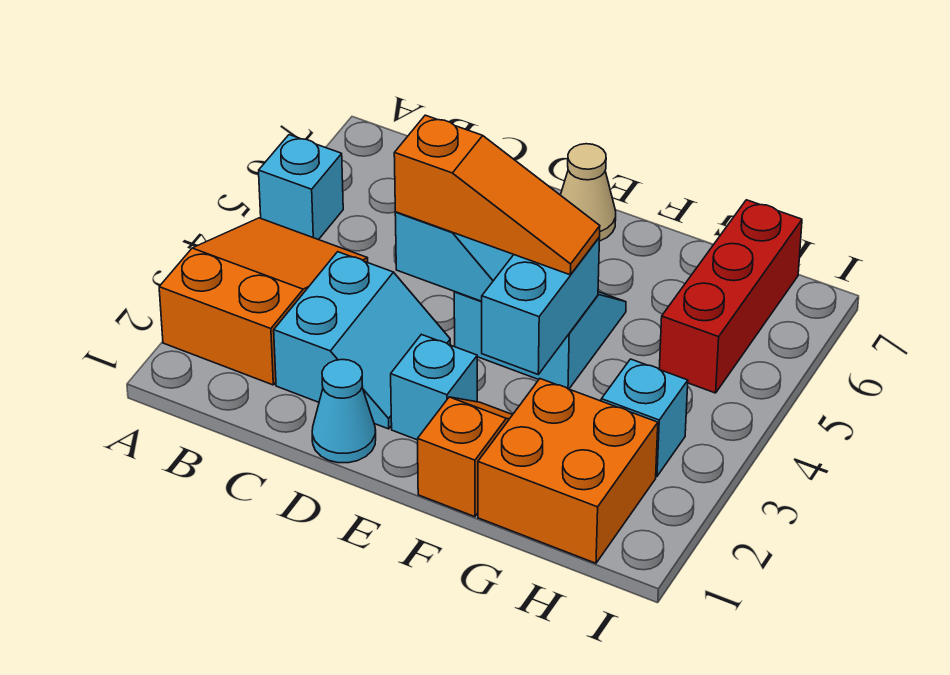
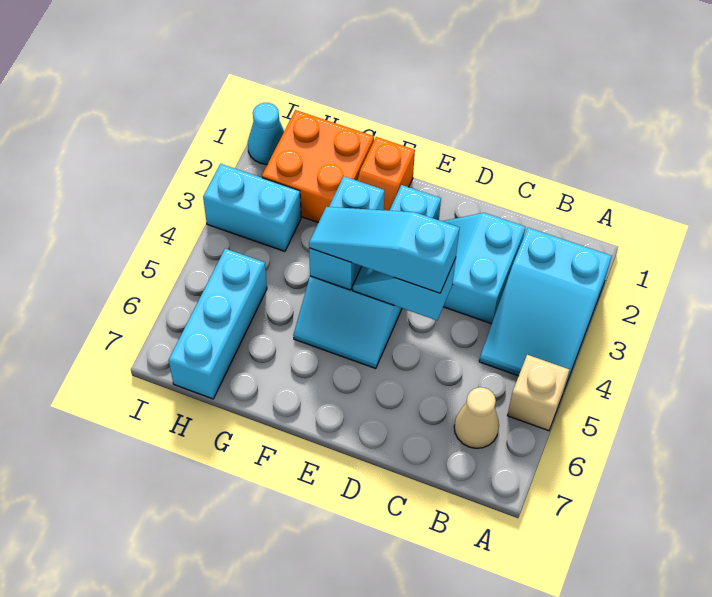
orange 2x3 slope [159,218,368,385] -> cyan 2x3 slope [479,228,612,389]
cyan 1x1 brick [259,135,343,240] -> tan 1x1 brick [507,355,569,431]
cyan 1x1 cone [312,360,376,463] -> cyan 1x1 cone moved to [248,103,284,165]
orange 1x3 slope [394,115,600,275] -> cyan 1x3 slope [309,207,459,293]
tan 1x1 cone [561,144,616,241] -> tan 1x1 cone moved to [454,387,499,448]
cyan 1x1 brick [601,359,688,476] -> cyan 1x2 brick [203,164,301,251]
red 1x3 brick [659,200,802,393] -> cyan 1x3 brick [169,249,267,399]

